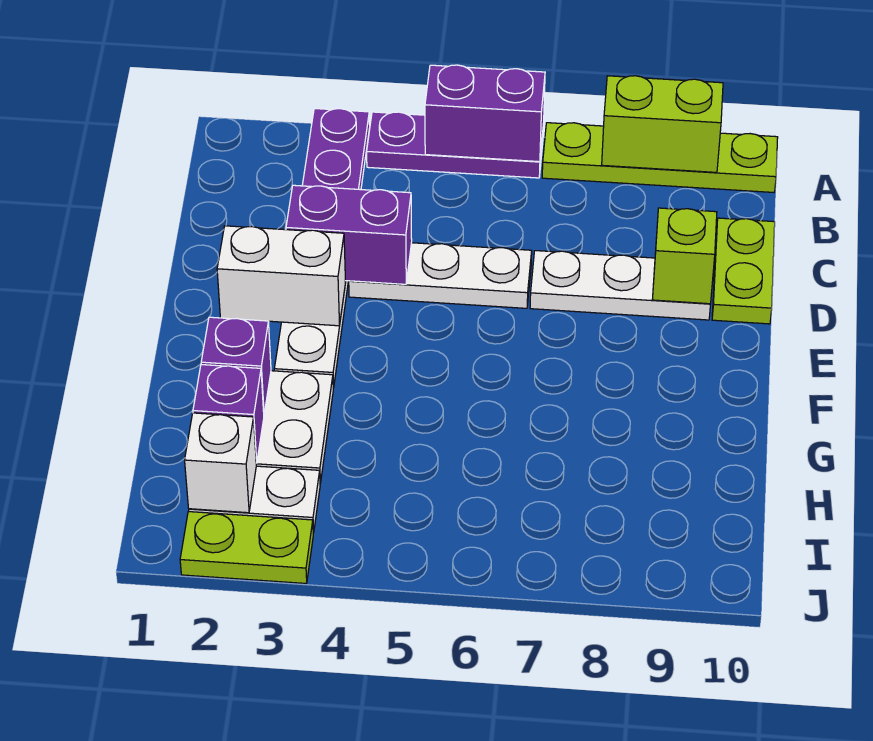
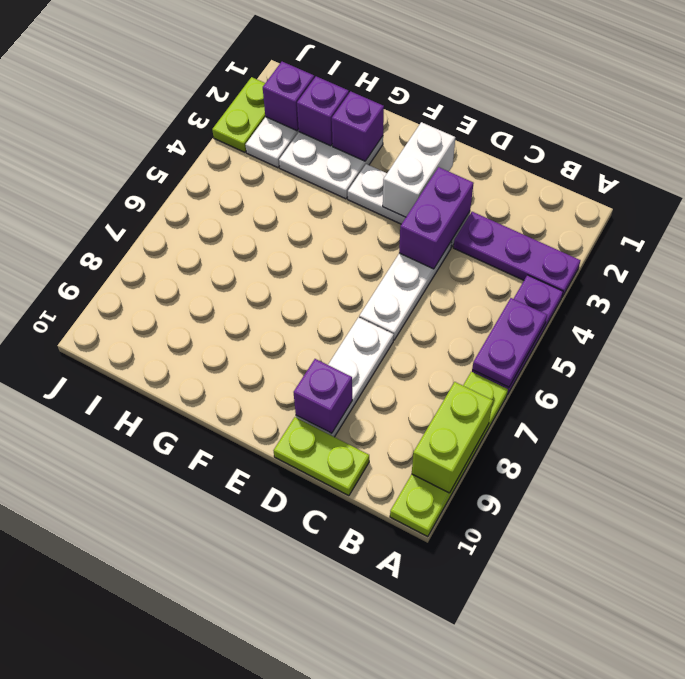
purple 1x2 brick [425,65,545,162] -> purple 1x2 plate [472,298,547,387]
lime 1x1 brick [652,208,717,304] -> purple 1x1 brick [294,359,352,433]
white 1x1 brick [185,413,256,513] -> purple 1x1 brick [263,62,314,131]

